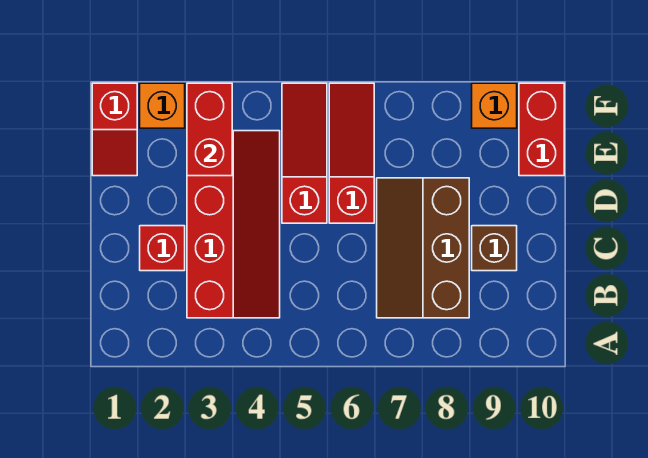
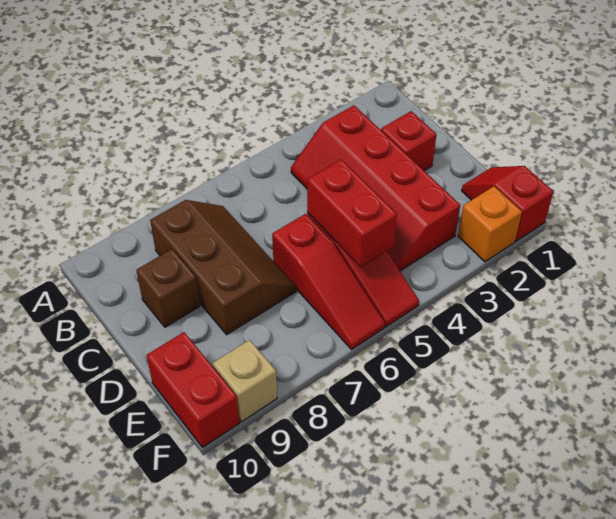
red 1x2 brick [187,83,232,176] -> red 1x2 brick moved to [307,159,397,267]
orange 1x1 brick [472,83,517,128] -> tan 1x1 brick [213,340,277,422]

